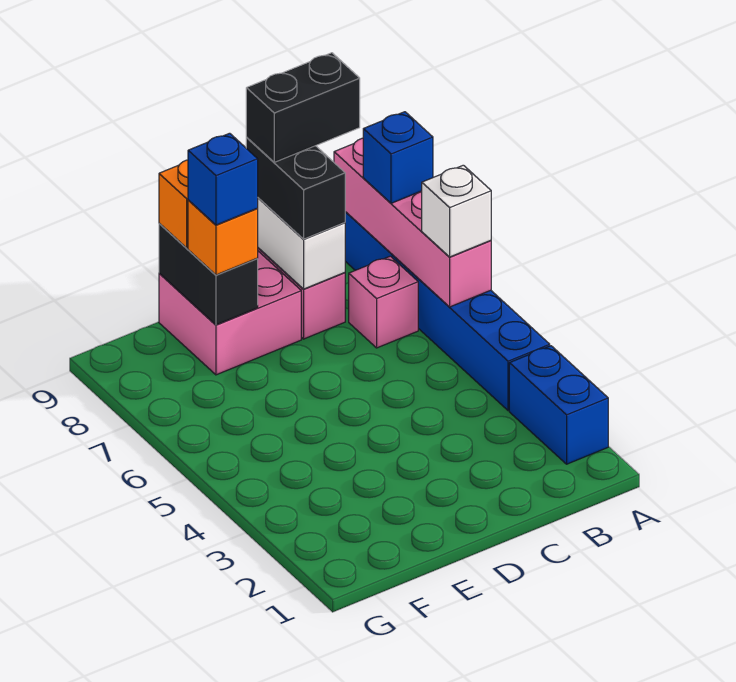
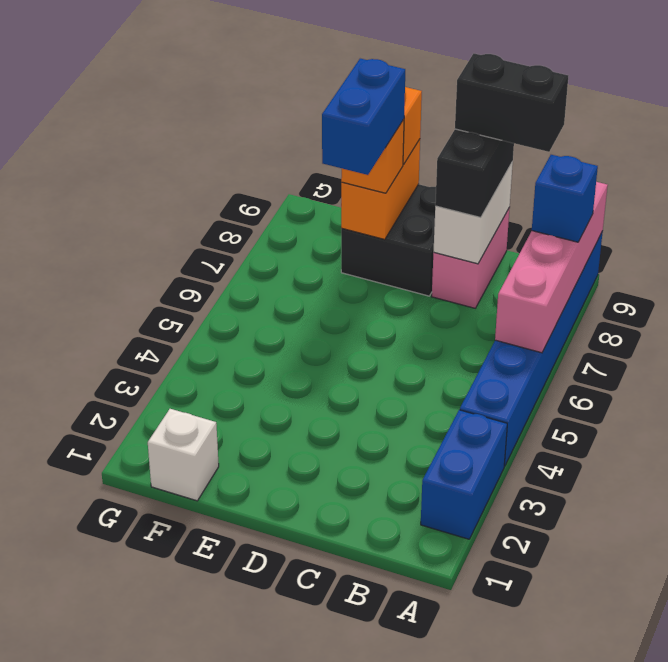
white 1x1 brick [422,165,491,257] -> white 1x1 brick moved to [148,409,219,501]
pink 1x1 brick [349,256,418,348] -> none
pink 2x2 brick [159,251,301,375] -> black 2x2 brick [341,184,436,296]
black 1x2 brick [159,223,258,325] -> orange 1x2 brick [341,139,420,240]
blue 1x1 brick [188,133,258,225] -> blue 1x2 brick [322,59,405,175]

